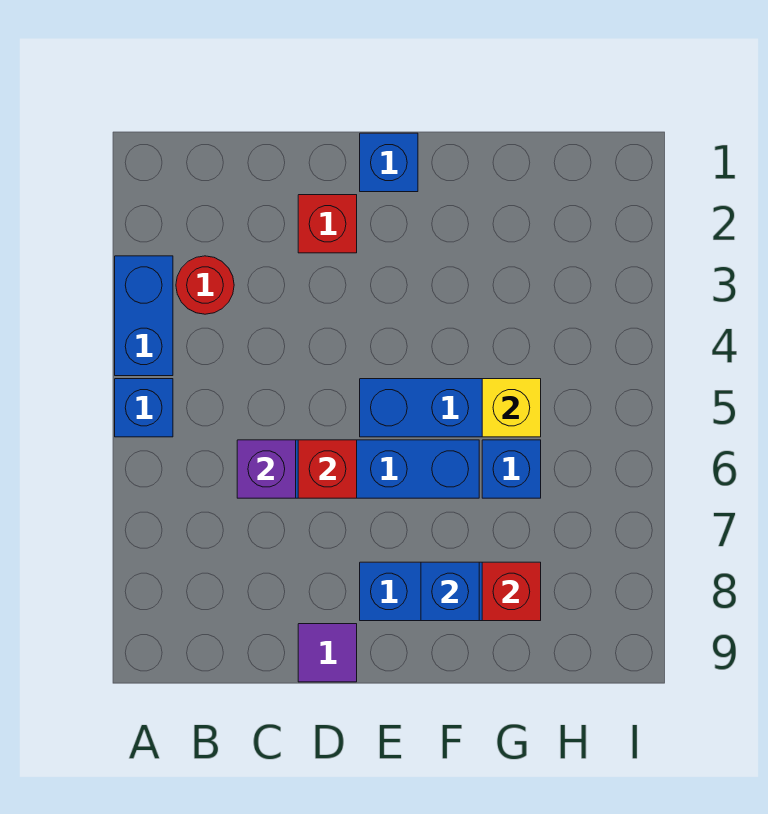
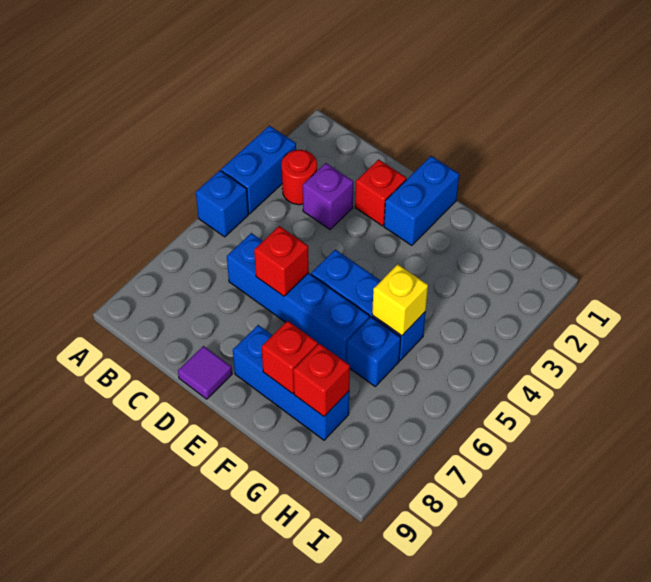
purple 1x1 brick [237,440,296,498] -> purple 1x1 brick moved to [303,163,353,229]
blue 1x1 brick [360,133,418,192] -> blue 1x2 brick [384,156,459,245]
blue 1x1 brick [421,562,479,621] -> red 1x1 brick [262,321,318,393]

